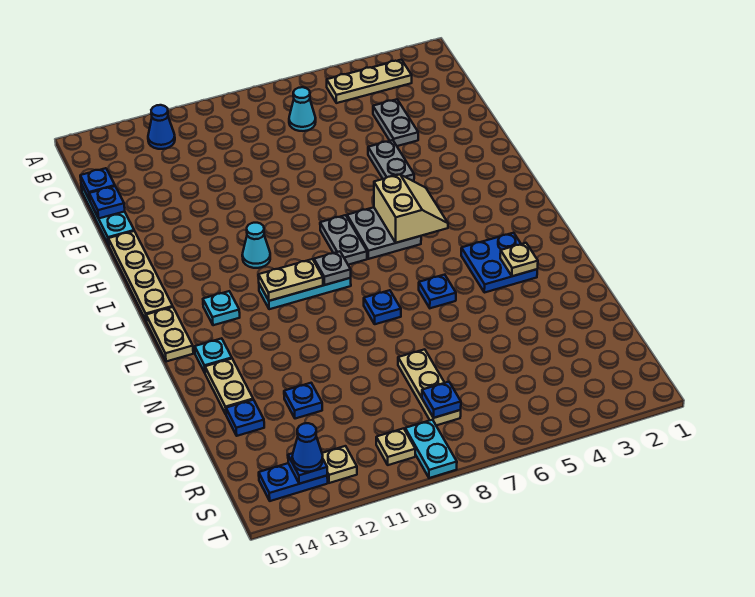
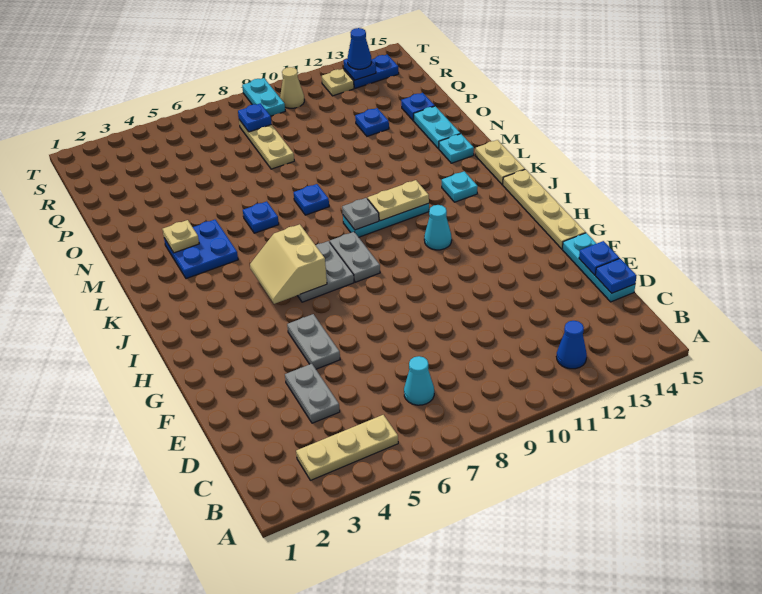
tan 1x2 plate [205,359,253,414] -> cyan 1x2 plate [414,106,460,149]
tan 1x1 plate [376,428,415,465] -> tan 1x1 cone [280,67,304,108]

